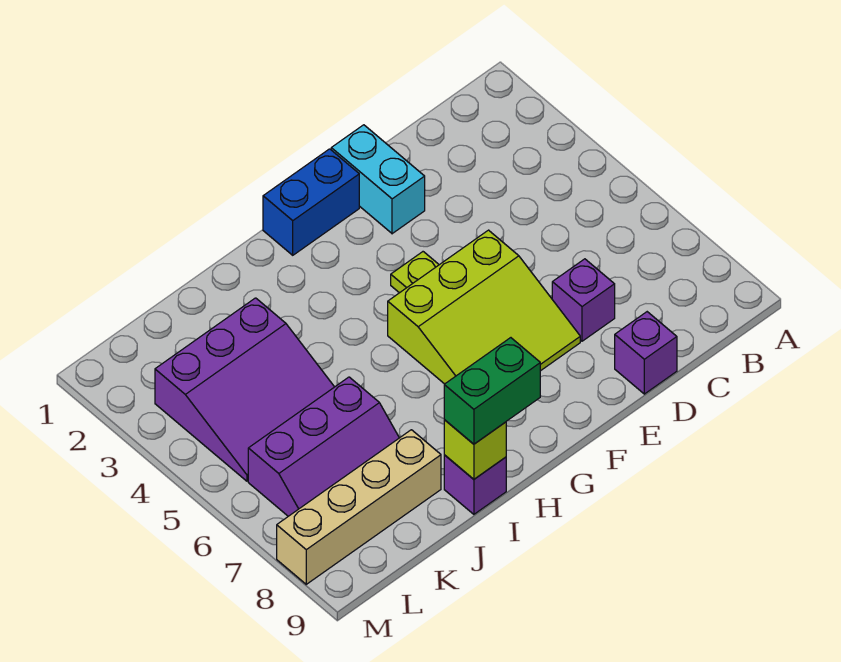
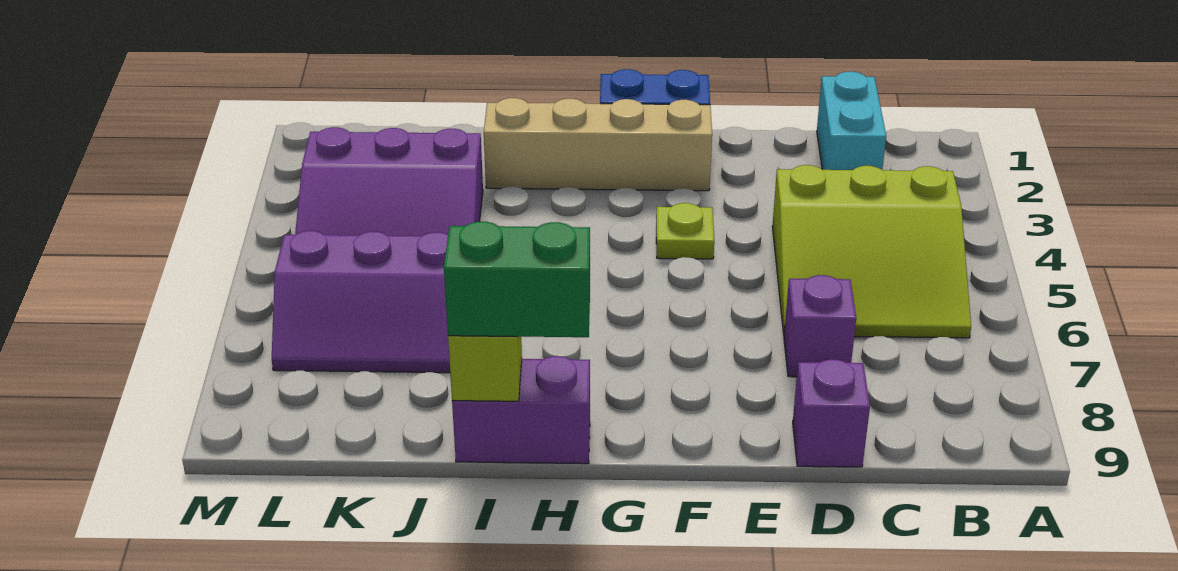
cyan 1x2 brick [331,125,425,234] -> cyan 1x2 brick moved to [817,72,886,170]
lime 3x3 slope [388,230,580,384] -> lime 3x3 slope moved to [772,165,971,338]
purple 1x1 brick [444,455,506,514] -> purple 1x2 brick [452,356,590,464]
tan 1x4 brick [277,430,441,584] -> tan 1x4 brick moved to [484,98,712,191]

